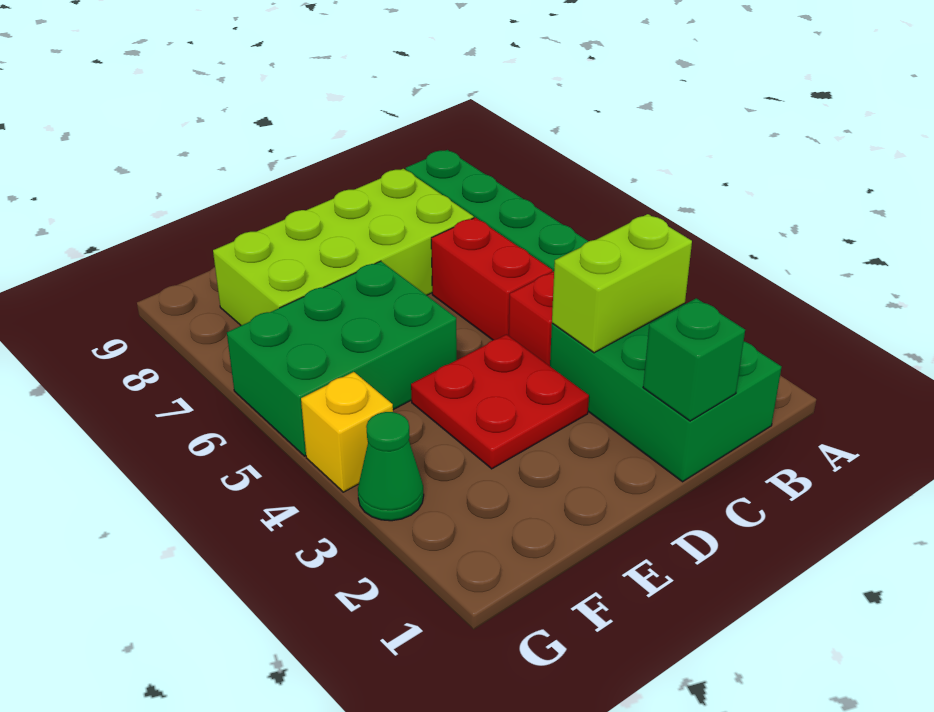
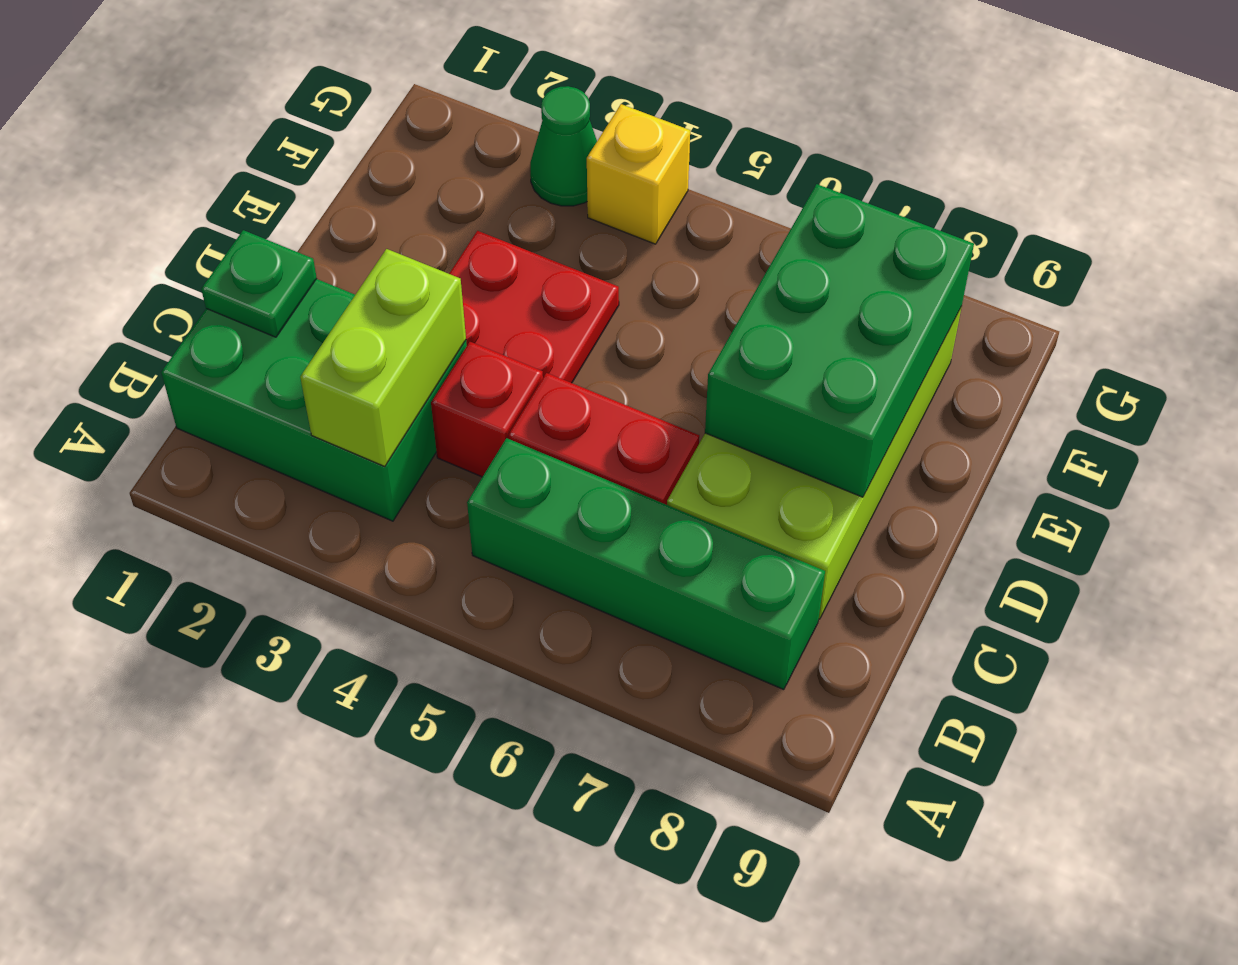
green 1x1 brick [643,298,745,421] -> green 1x1 plate [201,230,317,337]
green 2x3 brick [227,261,457,456] -> green 2x3 brick moved to [705,184,974,497]

